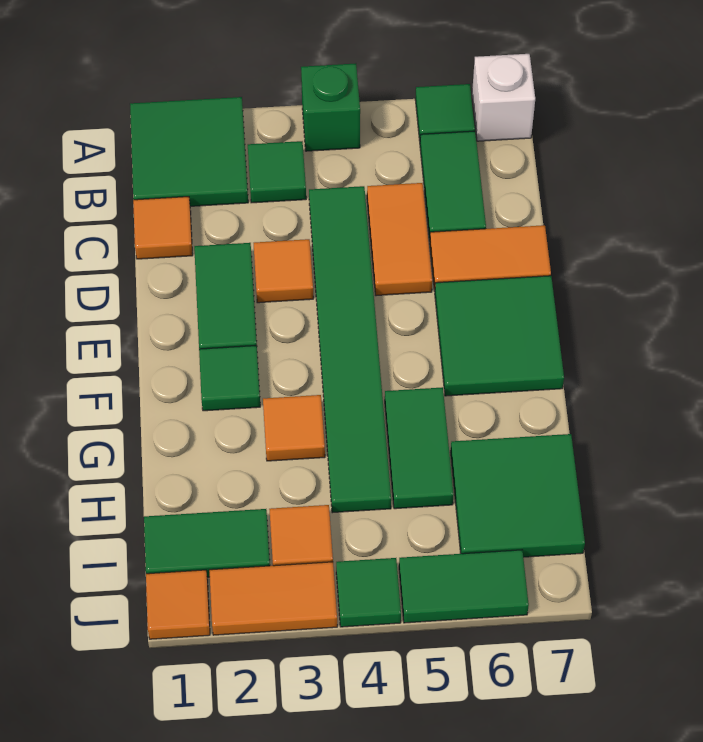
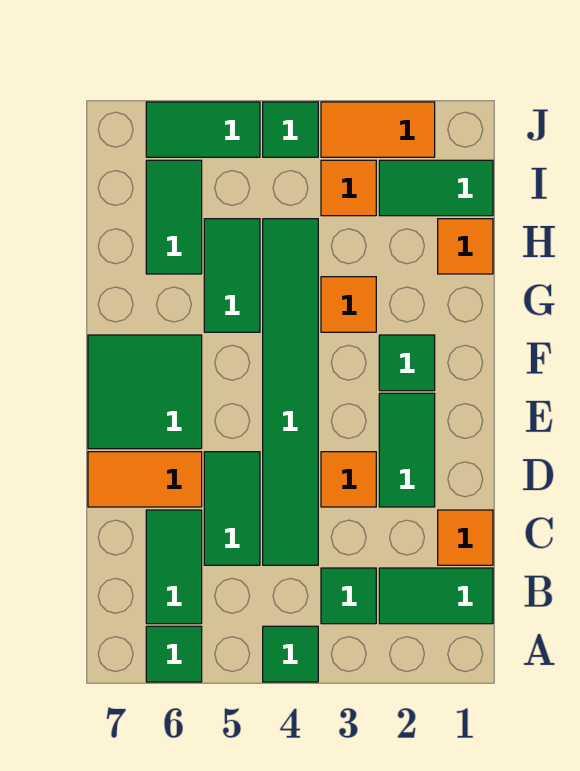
green 2x2 tile [130,97,248,206] -> green 1x2 tile [379,568,493,624]
green 1x1 brick [301,63,360,151] -> green 1x1 tile [263,626,318,682]
white 1x1 brick [472,54,535,141] -> none
orange 1x2 tile [367,183,432,296] -> green 1x2 tile [204,452,260,565]
green 2x2 tile [450,434,585,557] -> green 1x2 tile [146,160,202,274]
orange 1x1 tile [146,570,210,639] -> orange 1x1 tile moved to [438,219,493,274]

